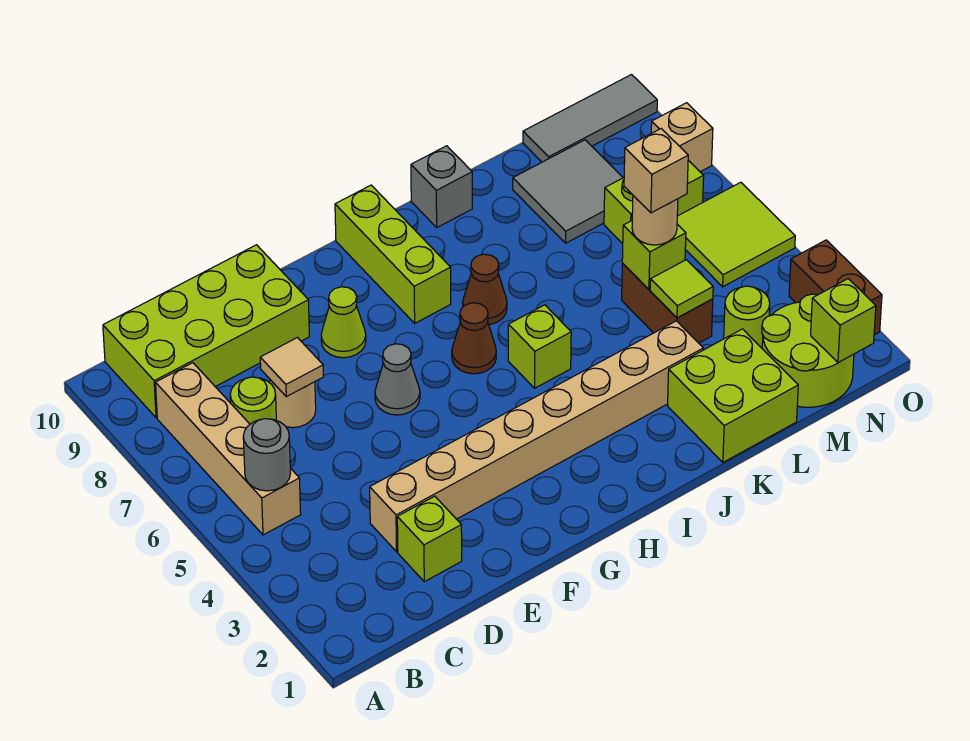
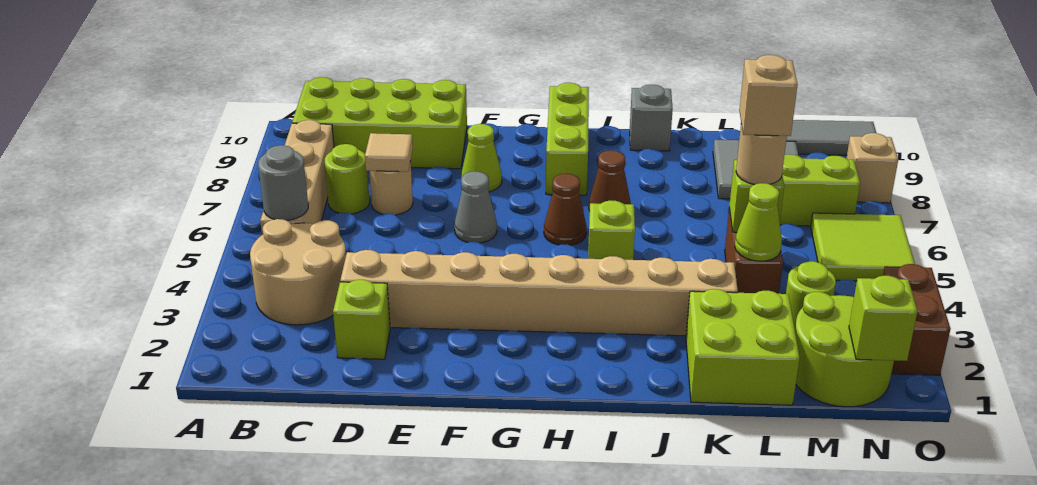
none -> tan 2x2 round brick [250,219,346,325]
lime 1x1 tile [650,260,713,318] -> lime 1x1 cone [735,183,782,261]

